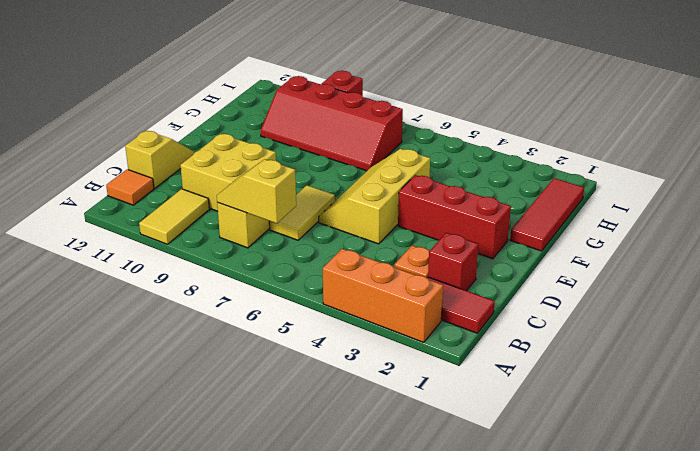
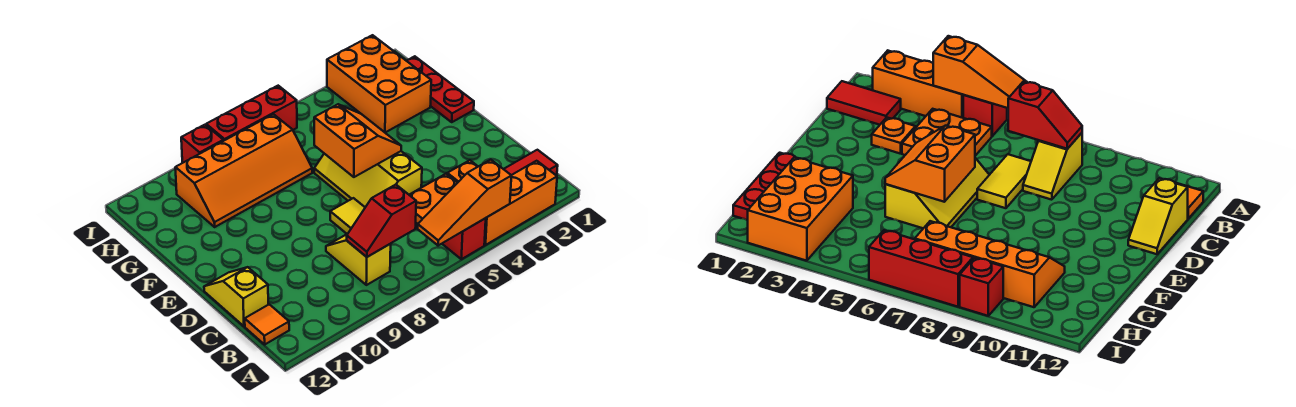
none -> orange 1x3 slope [418,160,511,246]
yellow 1x2 tile [139,189,209,244] -> none
none -> orange 2x2 plate [410,174,458,224]
yellow 1x2 slope [217,159,296,223] -> red 1x2 slope [347,185,416,257]
red 1x1 brick [428,233,479,291] -> red 1x1 brick moved to [442,218,486,259]
yellow 2x2 brick [180,134,276,211] -> none
red 1x3 brick [398,175,511,259] -> red 1x3 brick moved to [206,86,297,141]
none -> orange 2x2 slope [314,104,401,177]
red 1x3 tile [510,178,584,251] -> red 1x3 plate [407,56,474,122]
none -> orange 2x3 brick [327,35,431,133]
red 2x4 slope [261,76,403,171] -> orange 2x4 slope [175,114,312,227]

